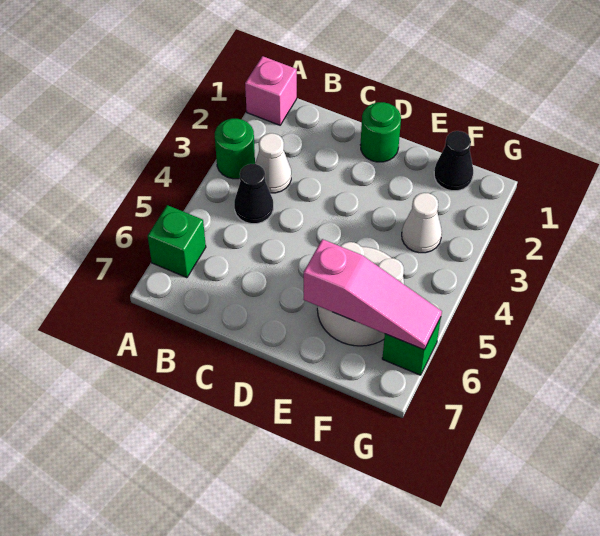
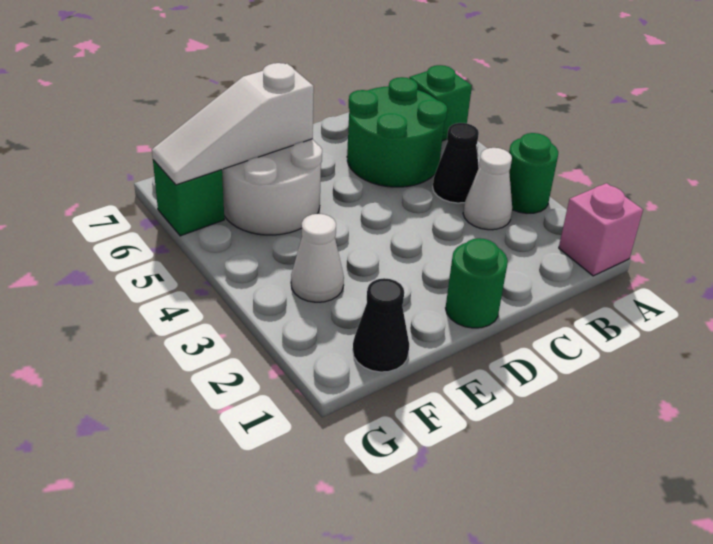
none -> green 2x2 round brick [347,77,447,187]
pink 1x3 slope [303,239,442,350] -> white 1x3 slope [152,63,314,185]

